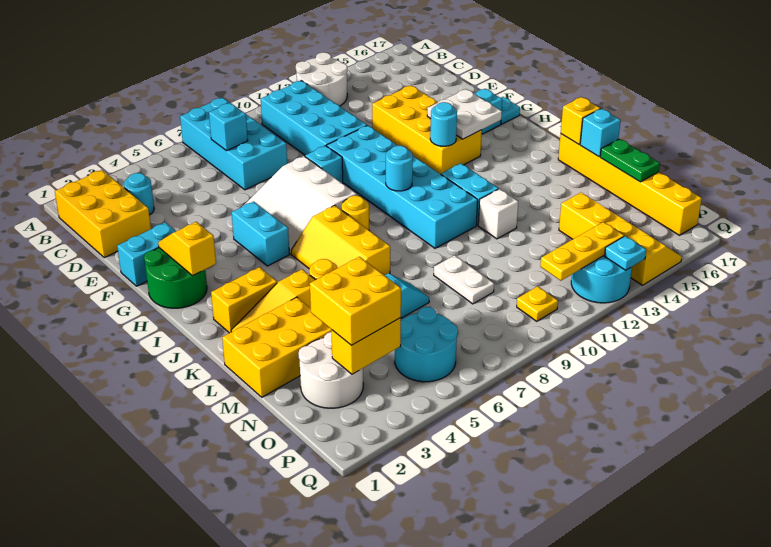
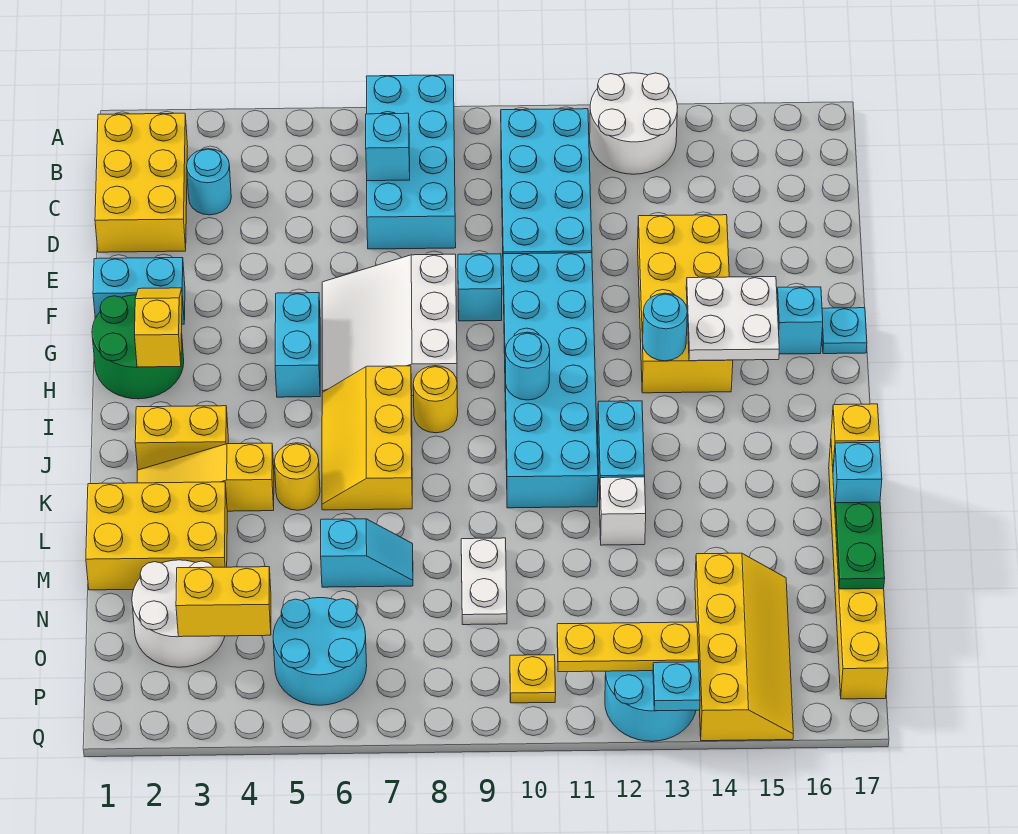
yellow 2x2 brick [310,257,401,345] -> none

